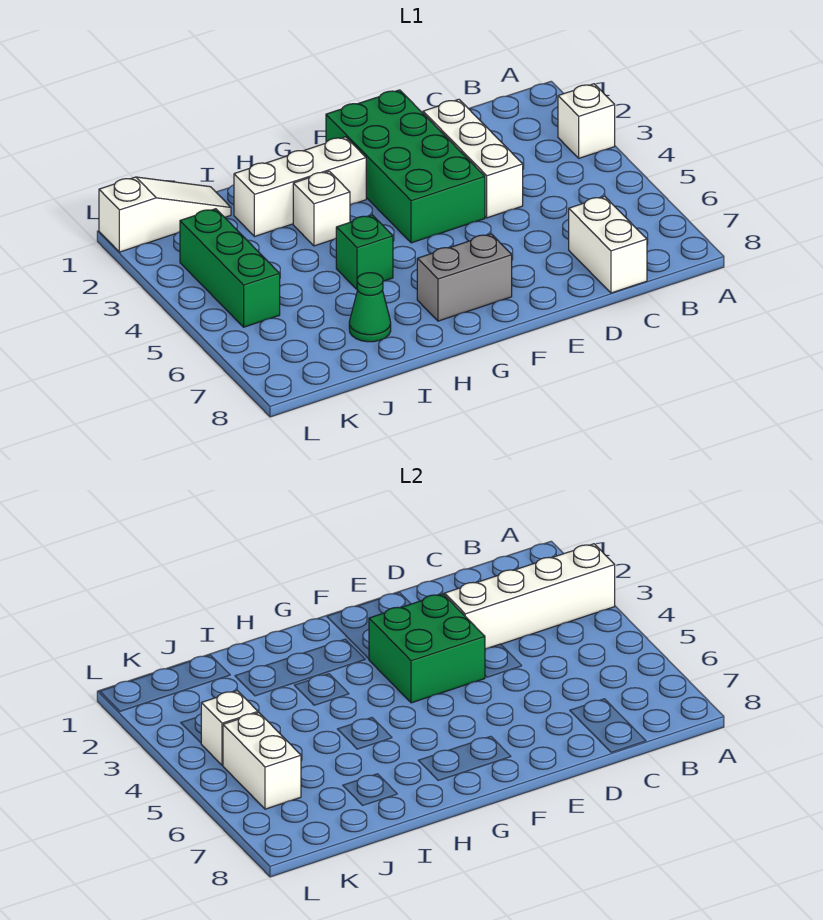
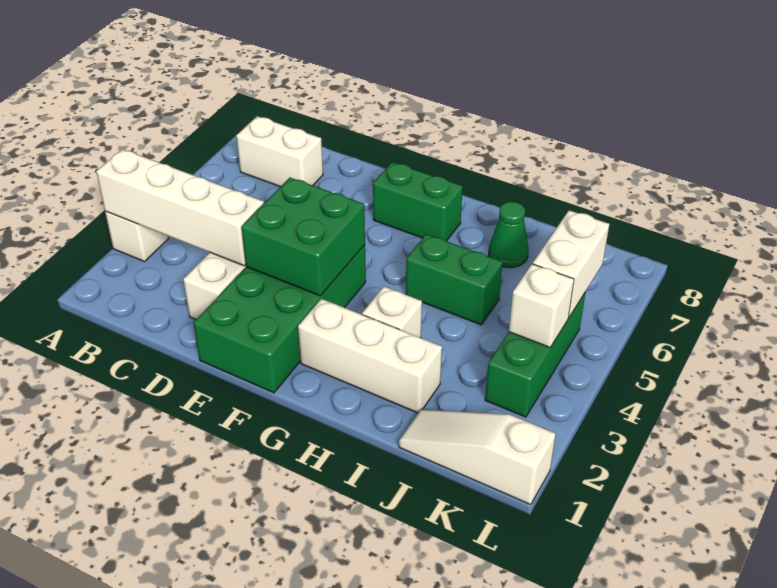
white 1x2 brick [569,196,647,293] -> white 1x2 brick turned to [236,116,323,187]
grey 1x2 brick [417,234,512,321] -> green 1x2 brick [373,162,463,241]
green 1x1 brick [336,215,393,289] -> green 1x2 brick [406,234,503,325]

